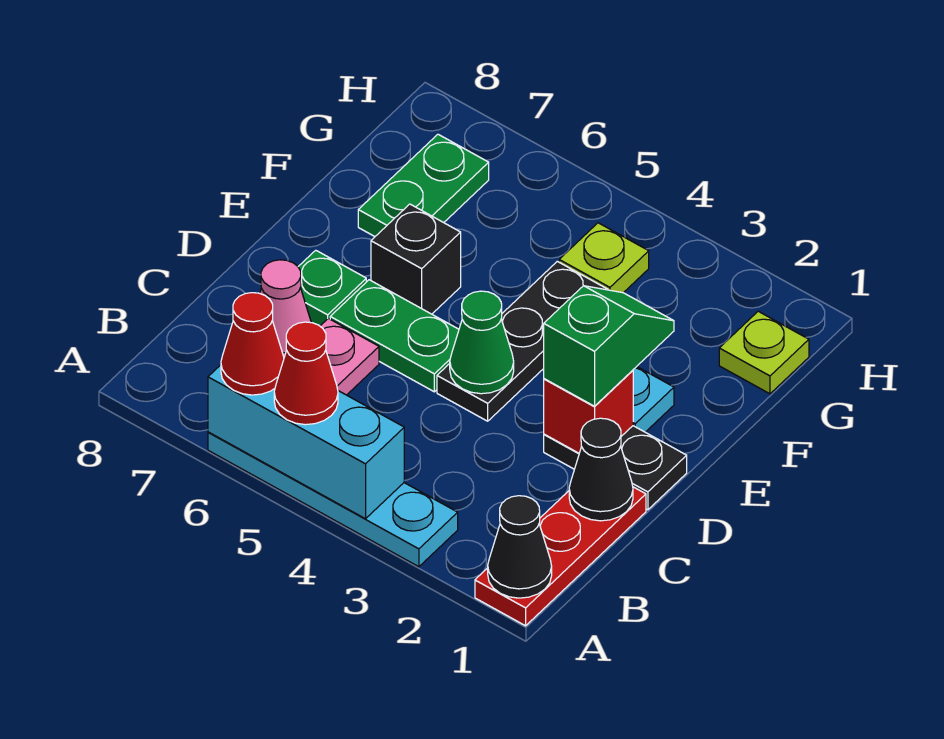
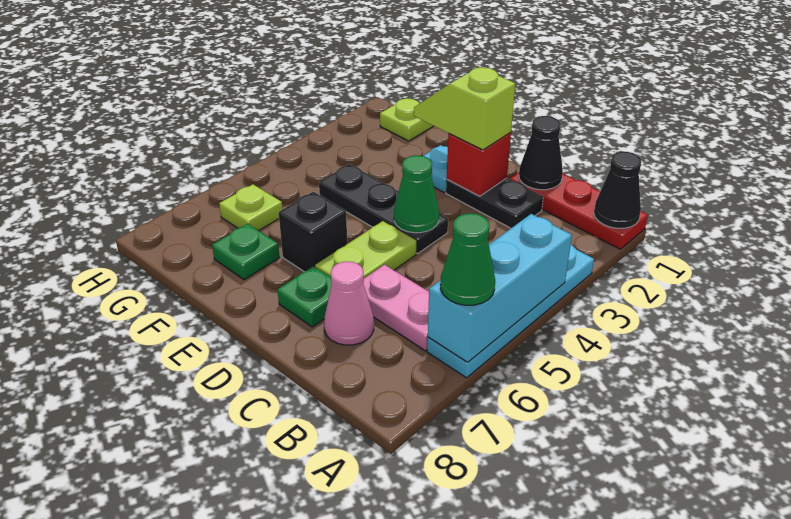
red 1x1 cone [274,322,338,425] -> none
red 1x1 cone [221,293,284,395] -> green 1x1 cone [440,213,495,305]
black 1x2 plate [544,426,687,510] -> black 1x2 plate turned to [446,178,543,228]
green 1x2 slope [544,286,674,406] -> lime 1x2 slope [414,67,515,150]
green 1x2 plate [330,280,459,392] -> lime 1x2 plate [315,221,416,278]
green 1x2 plate [358,134,489,236] -> green 1x1 plate [212,224,280,280]
lime 1x1 plate [559,223,649,293] -> lime 1x1 plate moved to [219,184,283,231]

